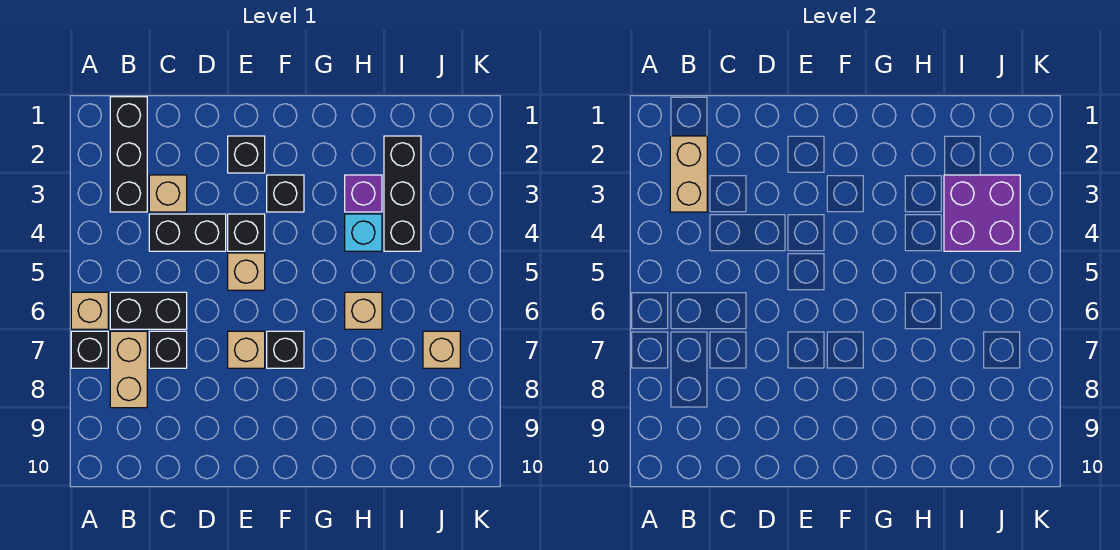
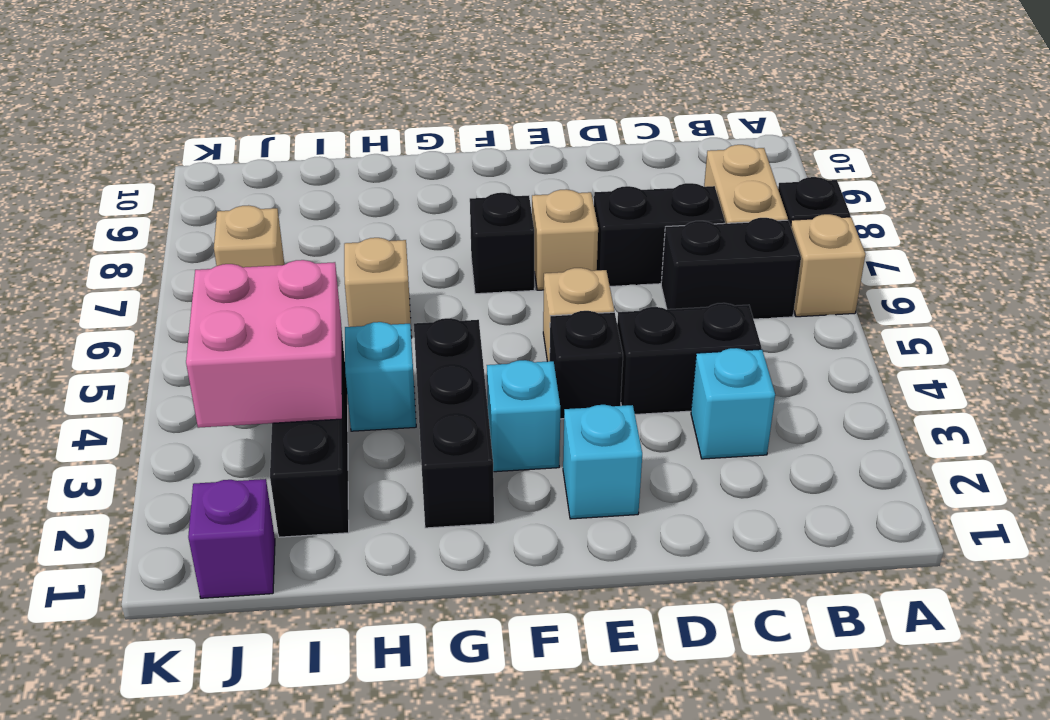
black 1x3 brick [110,97,147,212] -> black 1x3 brick moved to [414,318,494,528]
tan 1x2 brick [670,136,707,212] -> none
tan 1x1 brick [149,175,187,212] -> cyan 1x1 brick [691,348,775,459]
black 1x1 brick [149,331,187,368] -> black 1x2 brick [594,183,725,286]
black 1x1 brick [228,136,265,173] -> cyan 1x1 brick [563,405,642,519]
black 1x1 brick [267,175,304,212] -> cyan 1x1 brick [487,360,560,472]
purple 1x1 brick [345,175,382,212] -> purple 1x1 brick moved to [188,479,275,598]
purple 2x2 brick [944,175,1020,251] -> pink 2x2 brick [186,260,342,428]

